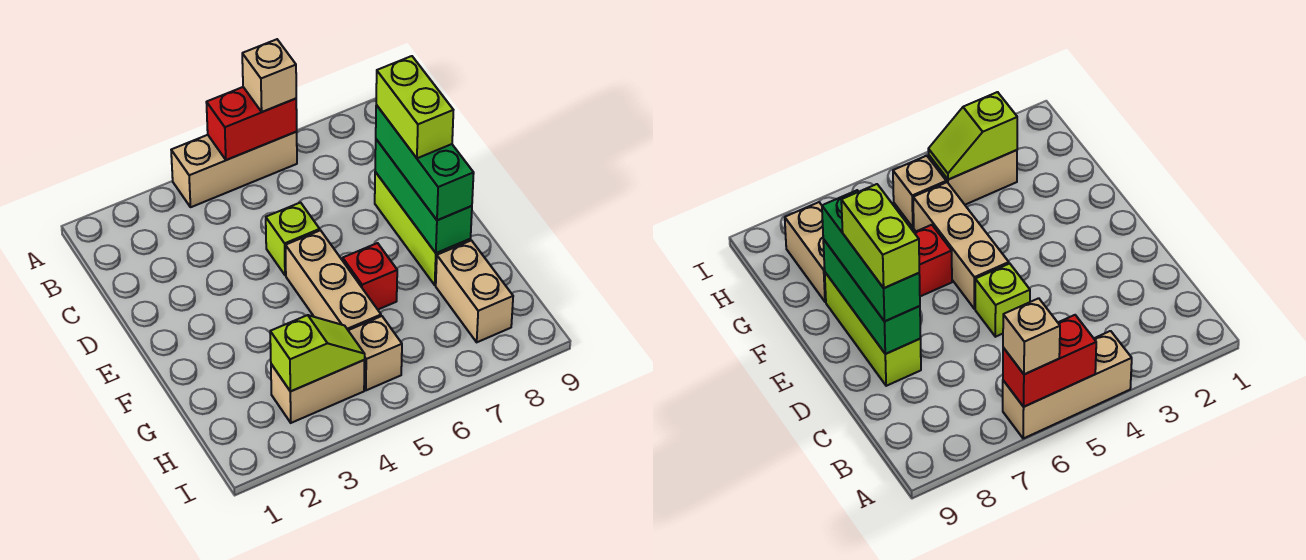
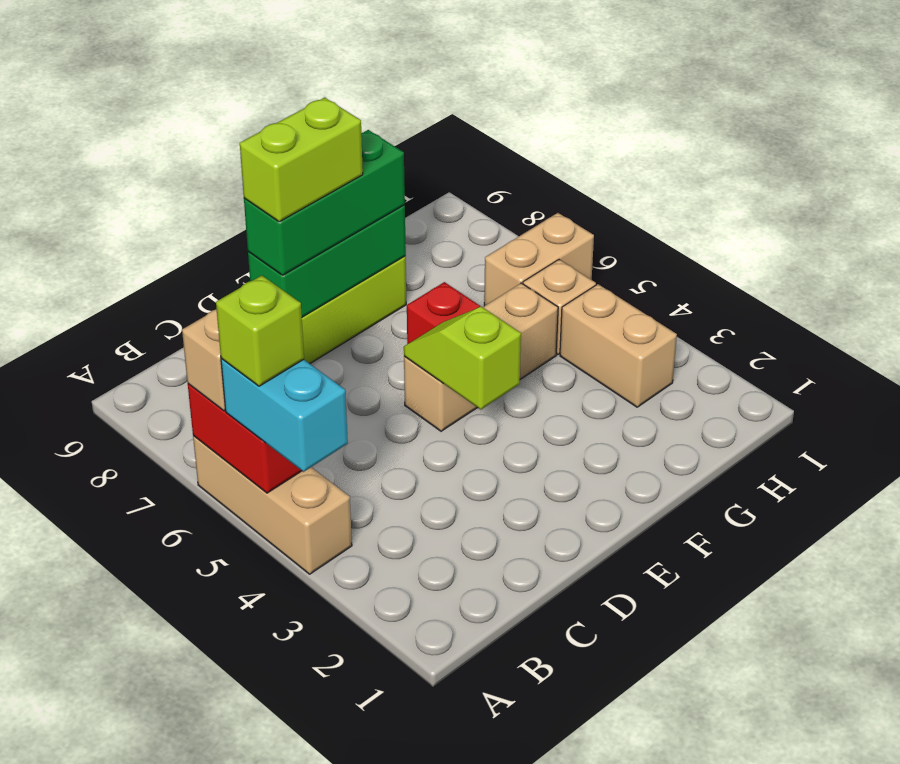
none -> cyan 1x2 brick [221,358,348,472]
lime 1x1 brick [266,203,320,275] -> lime 1x1 brick moved to [216,275,304,386]
tan 1x2 brick [436,240,513,342] -> tan 1x2 brick moved to [484,213,594,306]
lime 1x2 slope [270,315,365,391] -> lime 1x2 slope moved to [404,307,521,409]

